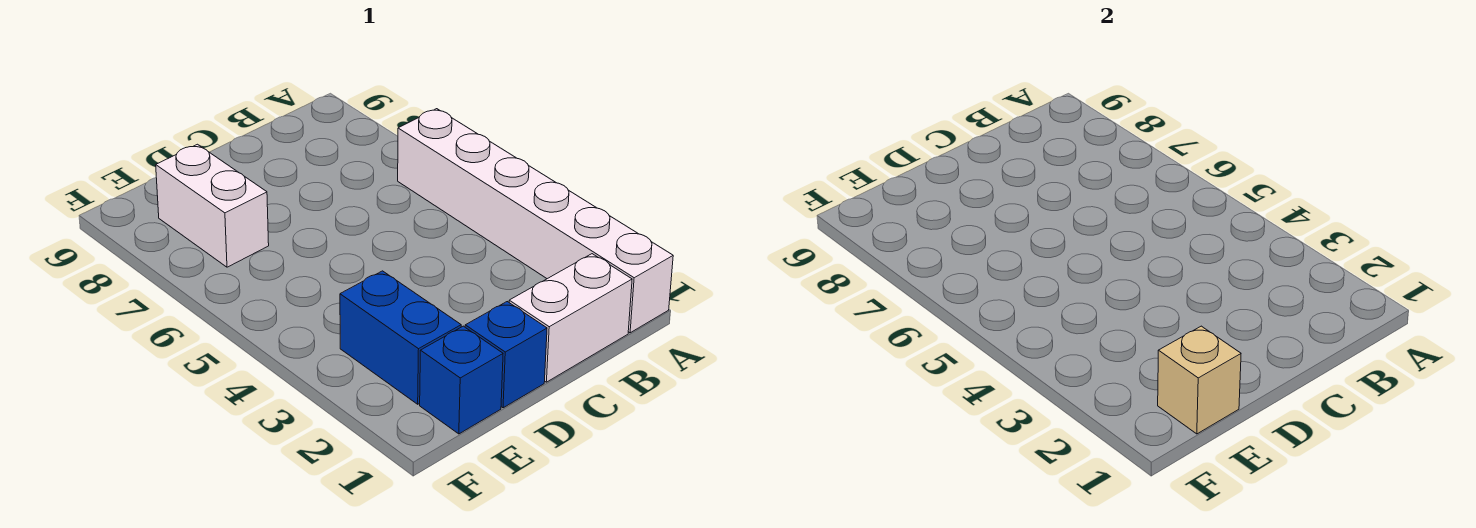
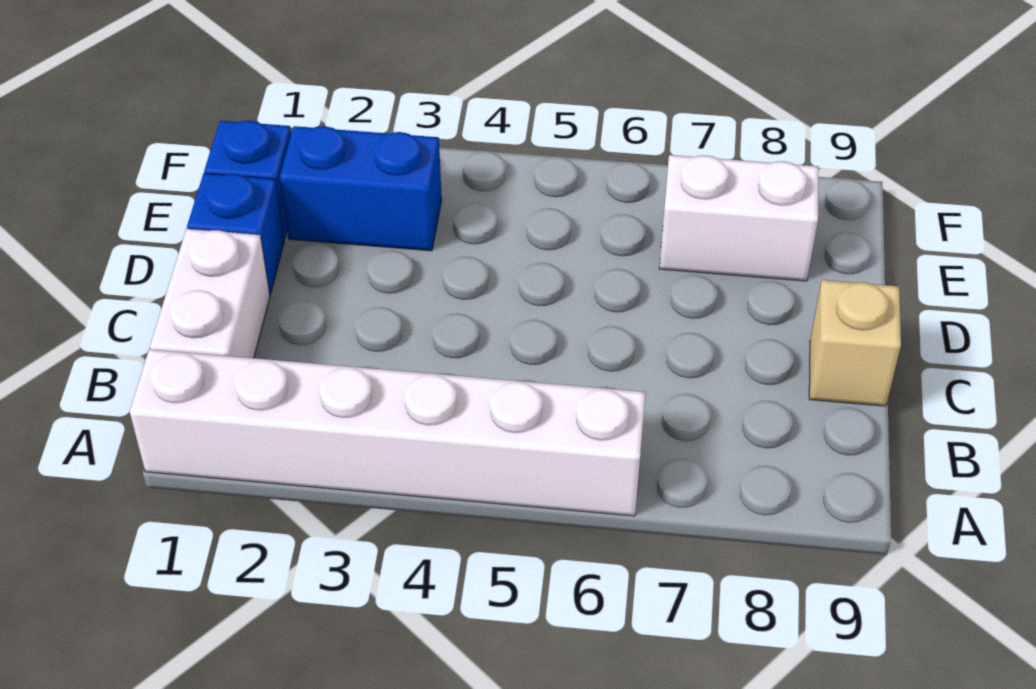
tan 1x1 brick [1158,326,1241,434] -> tan 1x1 brick moved to [809,280,901,406]

